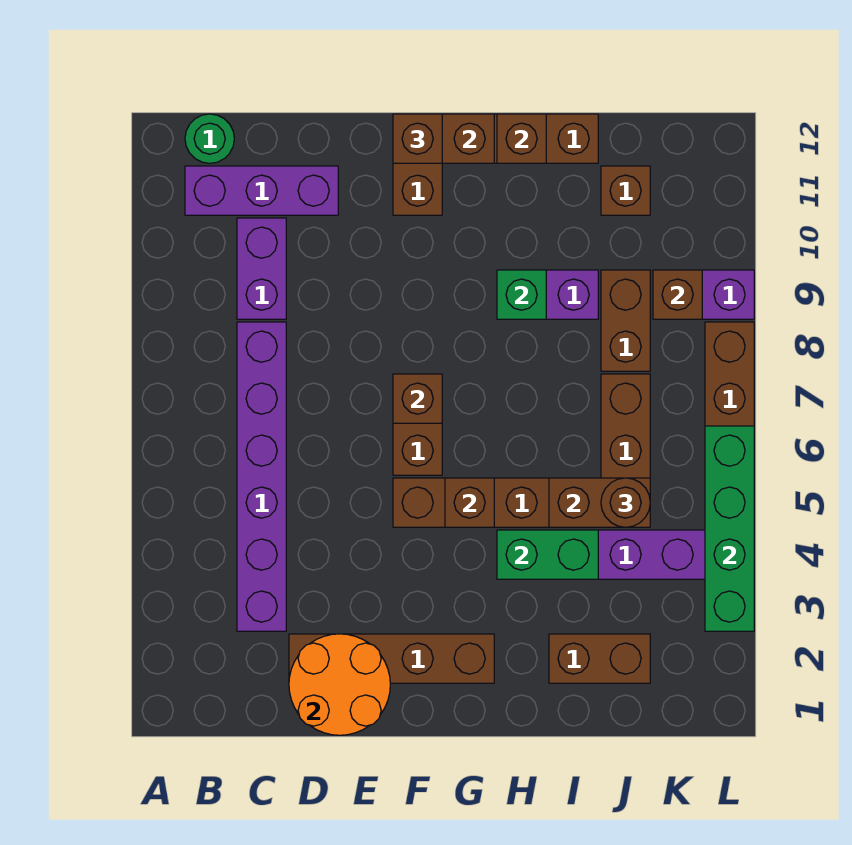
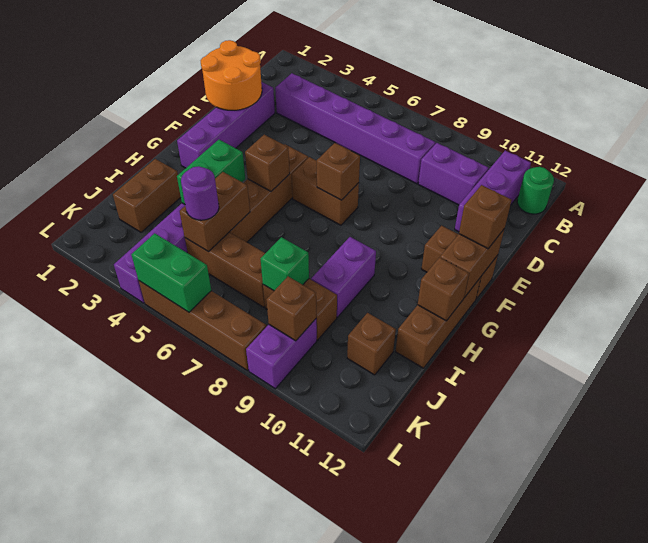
brown 1x4 brick [289,634,494,683] -> purple 1x4 brick [177,82,275,168]
green 1x1 brick [497,270,546,319] -> green 1x1 brick moved to [261,237,309,291]
brown 1x1 round brick [601,478,650,527] -> purple 1x1 round brick [181,166,219,220]
green 1x4 brick [705,426,754,631] -> green 1x2 brick [131,233,211,312]

